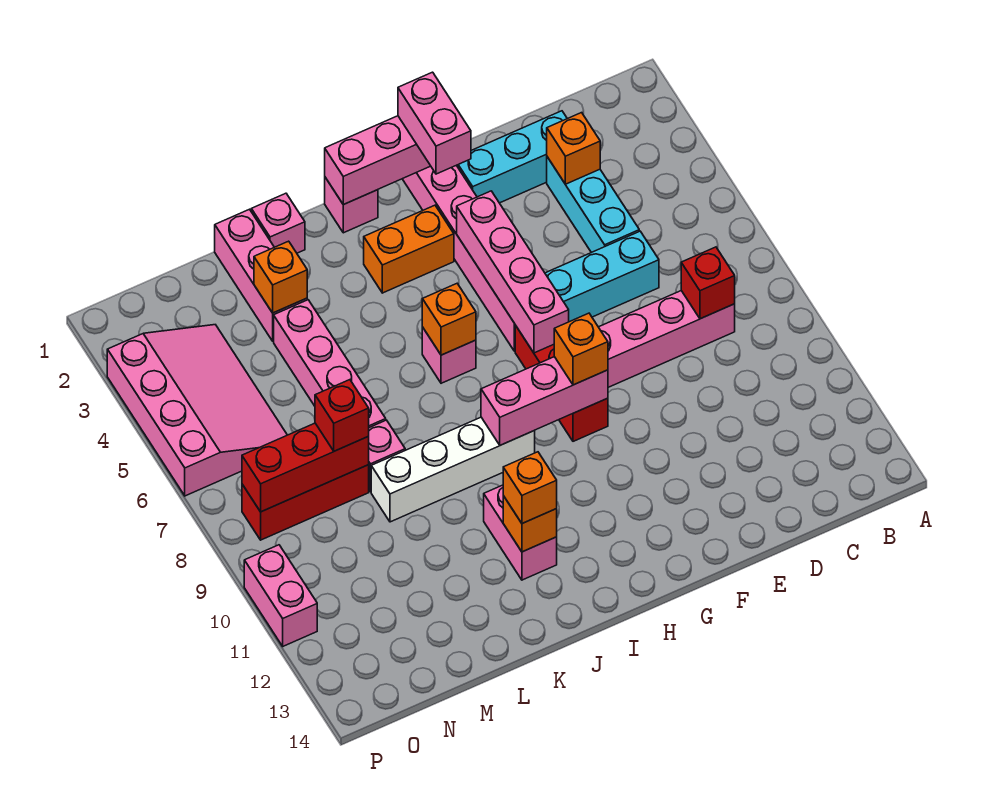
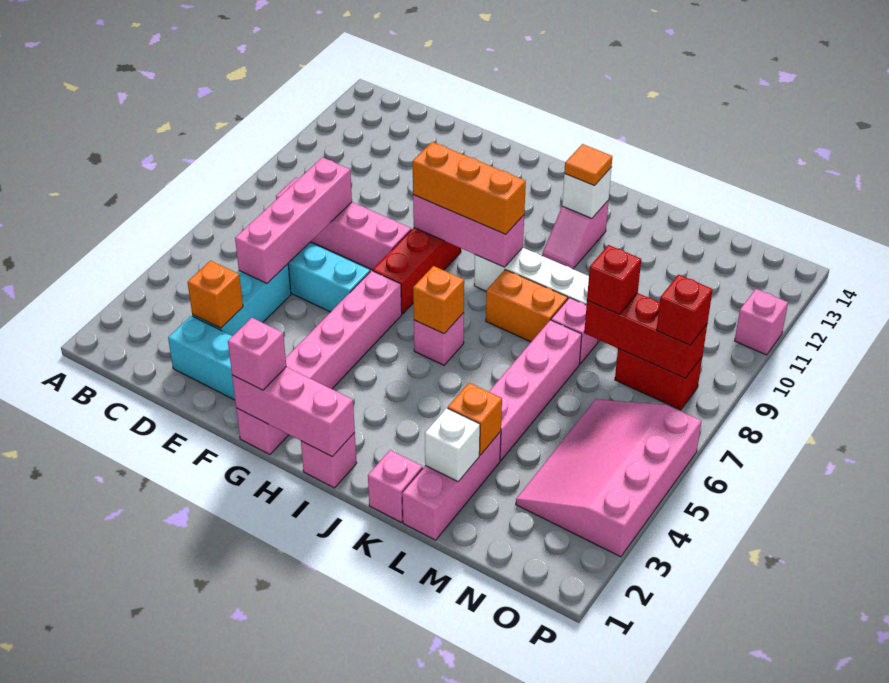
red 1x1 brick [681,247,735,319] -> red 1x1 brick moved to [656,275,713,345]
pink 1x2 brick [398,72,471,174] -> pink 1x1 brick [228,318,286,390]
pink 1x4 brick [457,191,569,353] -> pink 1x4 brick moved to [235,157,352,283]
orange 1x1 brick [554,313,608,385] -> orange 1x3 brick [413,142,526,234]
orange 1x2 brick [364,205,454,293] -> orange 1x2 brick moved to [486,269,568,342]
pink 1x2 brick [484,485,557,580] -> pink 1x2 slope [542,200,609,269]
orange 1x1 brick [503,496,557,552] -> white 1x1 brick [562,168,611,218]
orange 1x1 brick [503,452,557,524] -> orange 1x1 tile [564,144,612,186]
none -> white 1x1 brick [425,408,480,482]
red 1x3 brick [242,465,369,540] -> red 1x2 brick [615,349,702,410]
pink 1x2 brick [244,545,317,646] -> pink 1x1 brick [735,289,788,355]

